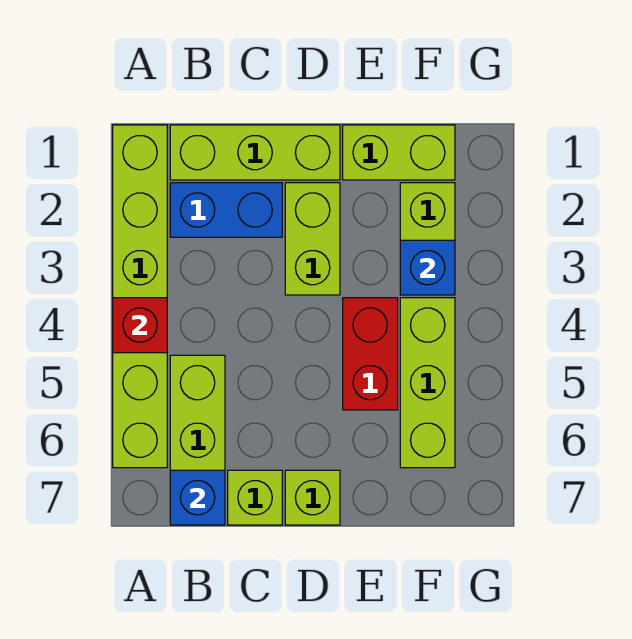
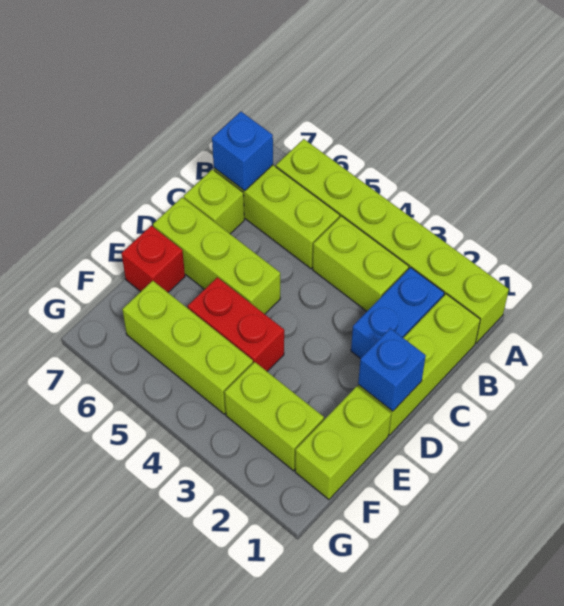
red 1x1 brick [113,298,167,353] -> red 1x1 brick moved to [122,226,185,292]
lime 1x2 brick [285,183,340,295] -> lime 1x2 brick moved to [313,216,409,311]
lime 1x1 brick [285,470,340,525] -> lime 1x3 brick [153,197,280,314]
blue 1x1 brick [400,240,455,295] -> blue 1x1 brick moved to [358,328,426,411]

